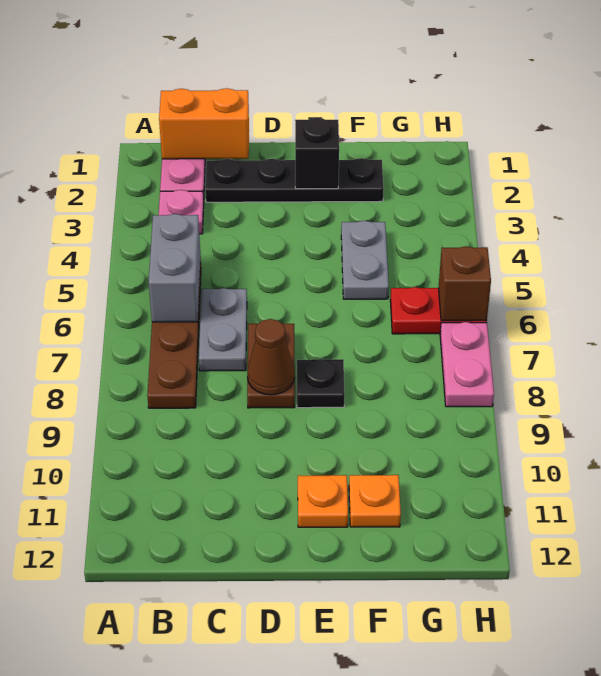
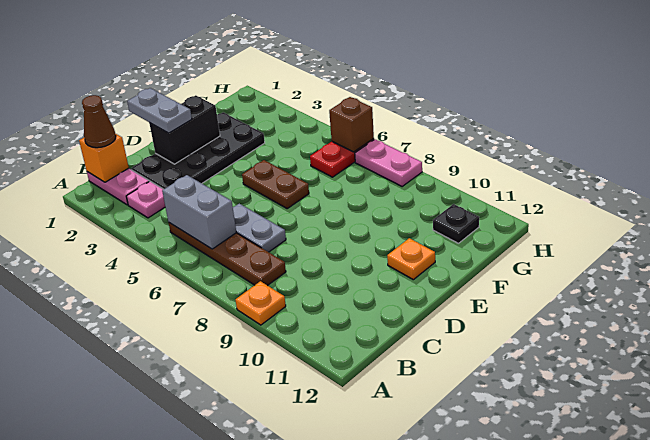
orange 1x2 brick [159,88,249,159] -> orange 1x1 brick [79,134,129,182]
black 1x4 plate [205,158,384,202] -> black 2x4 plate [131,112,265,189]
brown 1x2 plate [247,324,295,408] -> brown 1x2 plate moved to [242,160,309,208]
brown 1x1 cone [247,319,295,395] -> brown 1x1 cone moved to [82,95,116,148]
black 1x1 brick [295,118,339,189] -> black 1x2 brick [149,95,220,164]
black 1x1 plate [297,359,345,408] -> black 1x1 plate moved to [433,204,479,243]
grey 1x2 plate [341,221,389,299] -> grey 1x2 plate moved to [127,88,192,133]
orange 1x1 plate [349,475,401,527] -> orange 1x1 plate moved to [235,281,286,325]

